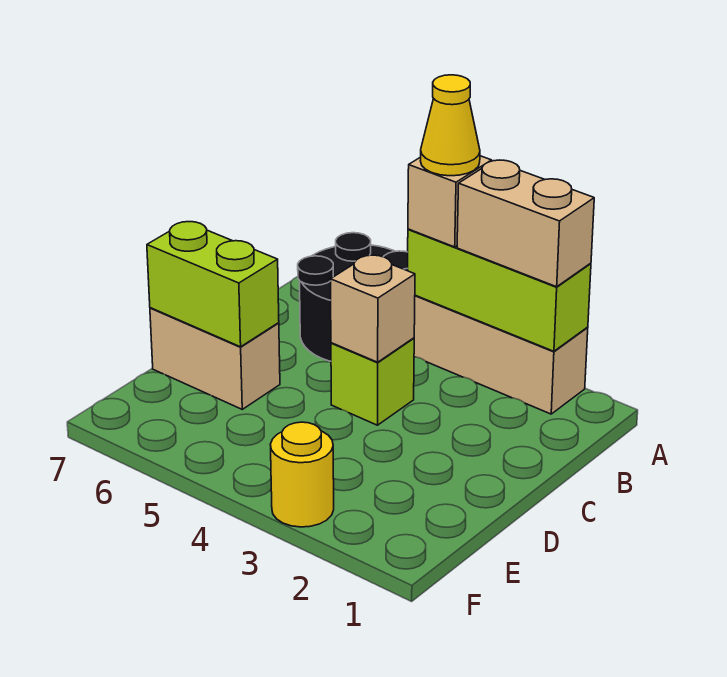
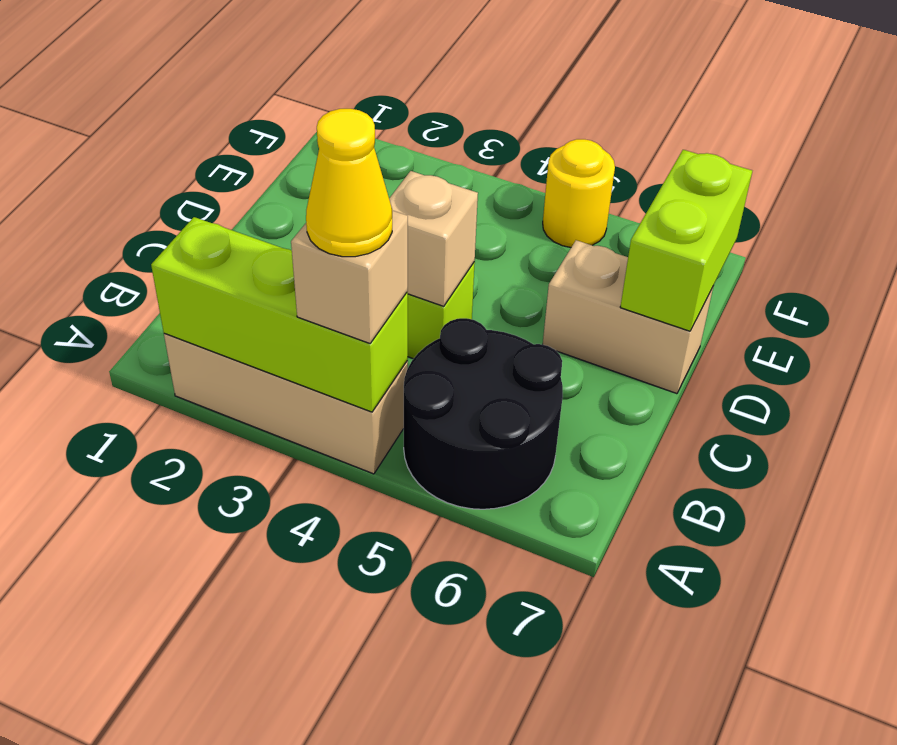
tan 1x2 brick [457,160,594,287] -> none
lime 1x2 brick [147,222,279,347] -> lime 1x2 brick turned to [620,150,752,331]
yellow 1x1 round brick [270,422,334,527] -> yellow 1x1 round brick moved to [543,139,615,247]

